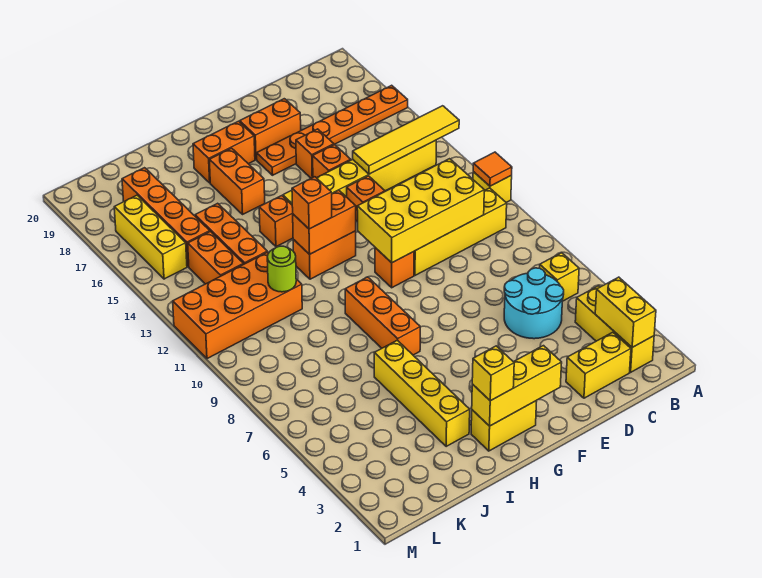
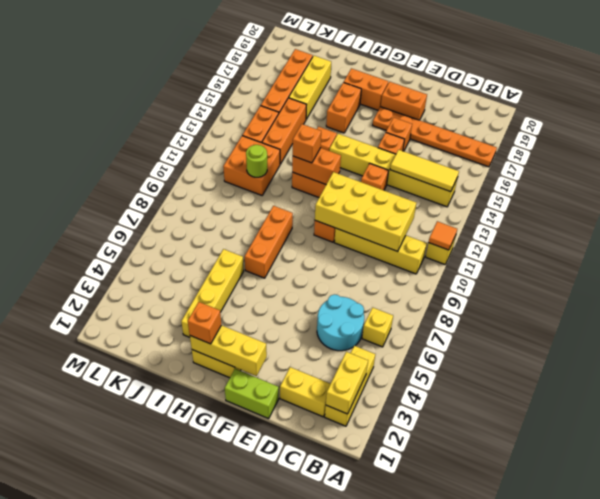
yellow 1x4 tile [353,106,459,174] -> yellow 1x3 tile [390,150,459,192]
none -> lime 1x2 brick [225,369,279,419]
yellow 1x1 brick [472,346,514,401] -> orange 1x1 brick [188,302,221,344]
orange 2x4 brick [173,252,302,359] -> orange 2x2 brick [223,136,280,195]
yellow 1x3 brick [114,195,187,279] -> yellow 1x3 brick moved to [289,56,331,119]

